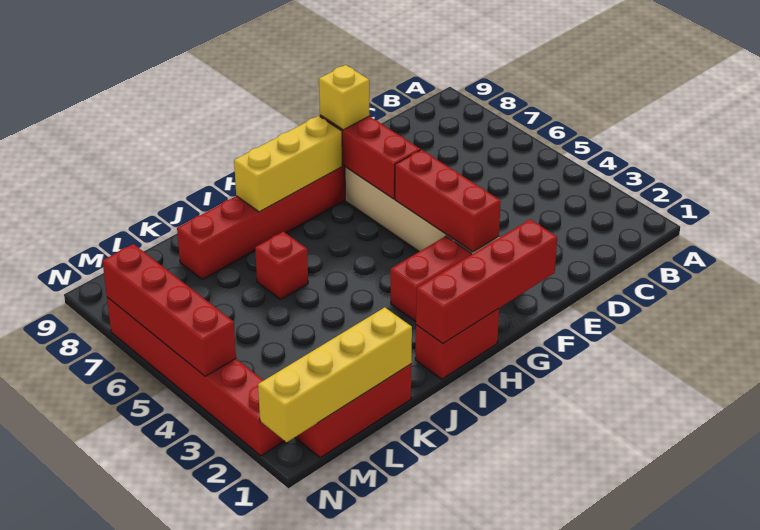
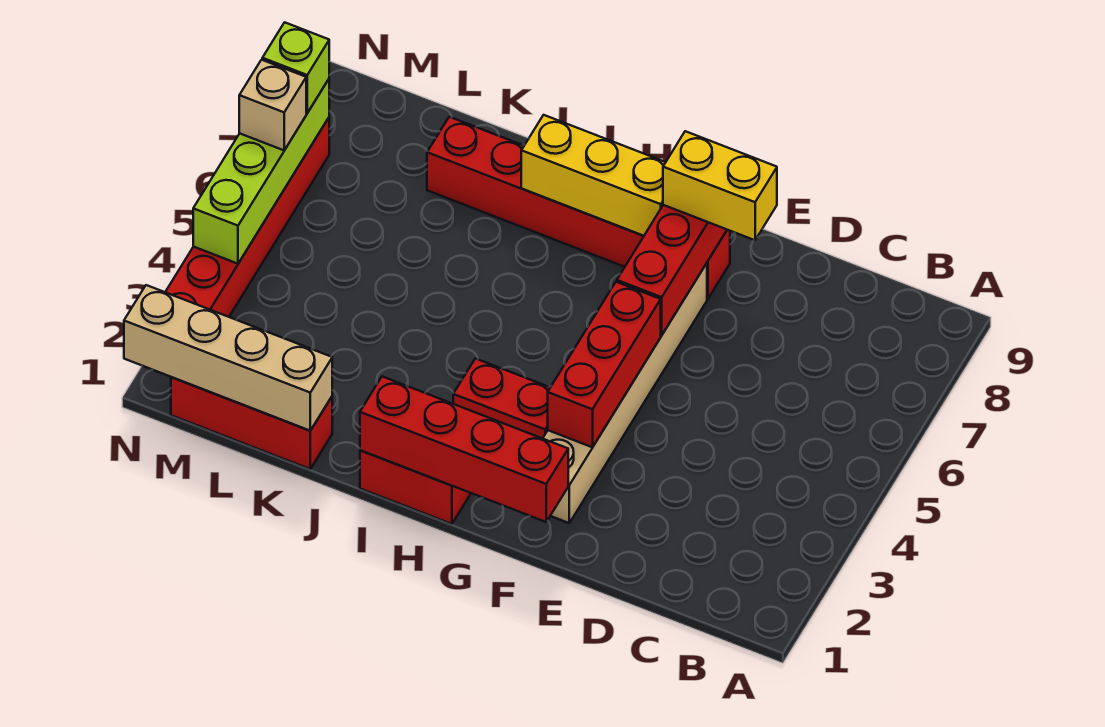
yellow 1x1 brick [319,65,370,130] -> yellow 1x2 brick [663,131,777,240]
red 1x1 brick [255,232,308,299] -> none
yellow 1x4 brick [258,307,412,442] -> tan 1x4 brick [124,285,332,431]
red 1x4 brick [103,244,236,376] -> lime 1x4 brick [193,79,329,264]
none -> tan 1x1 brick [239,60,306,150]
none -> lime 1x1 brick [262,22,329,113]

